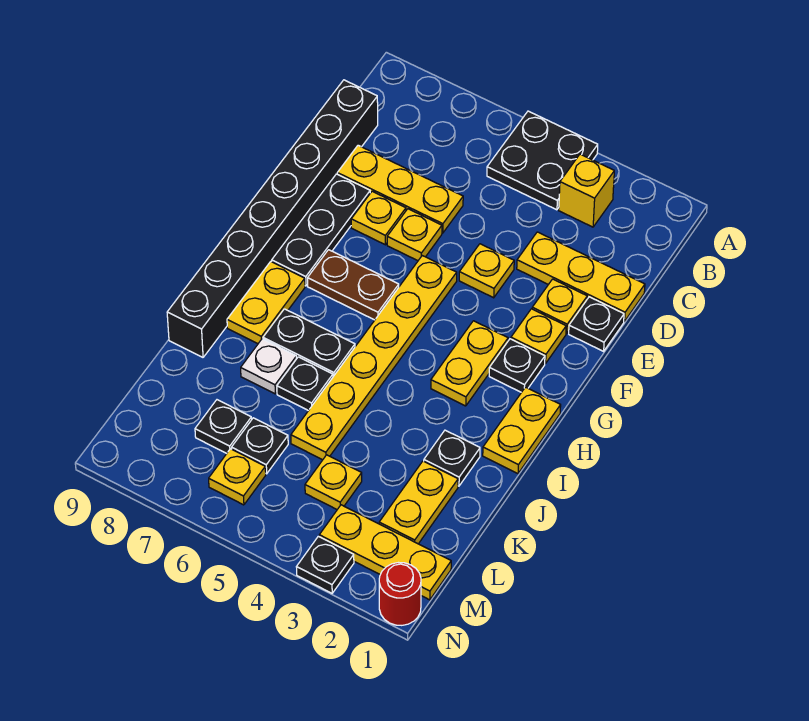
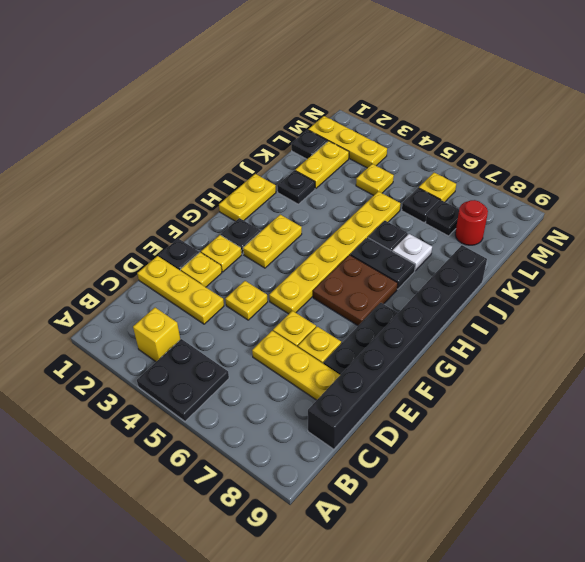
brown 1x2 plate [308,250,399,320] -> brown 2x2 plate [313,255,398,326]
yellow 1x2 plate [227,262,305,344] -> none
red 1x1 round brick [379,563,421,625] -> red 1x1 round brick moved to [455,200,488,245]
black 1x1 plate [297,536,354,593] -> black 1x1 plate moved to [291,130,327,159]

